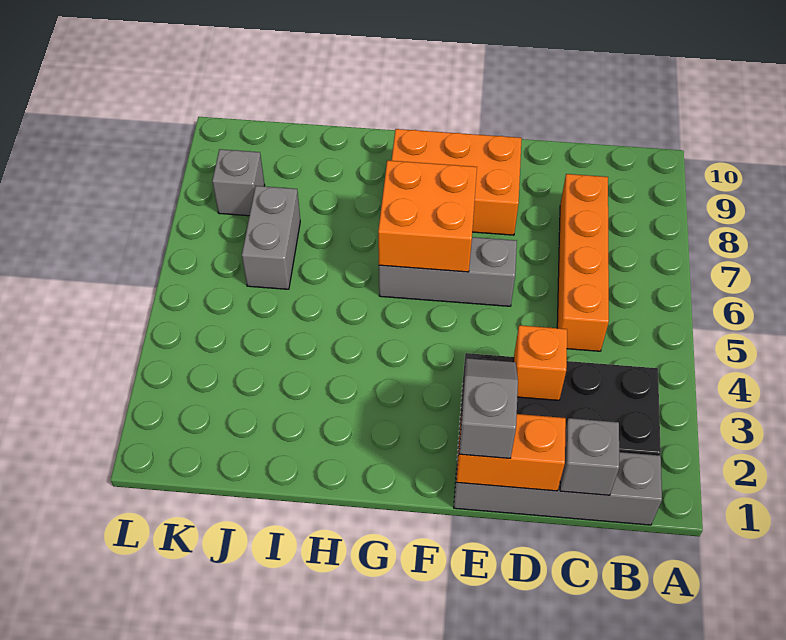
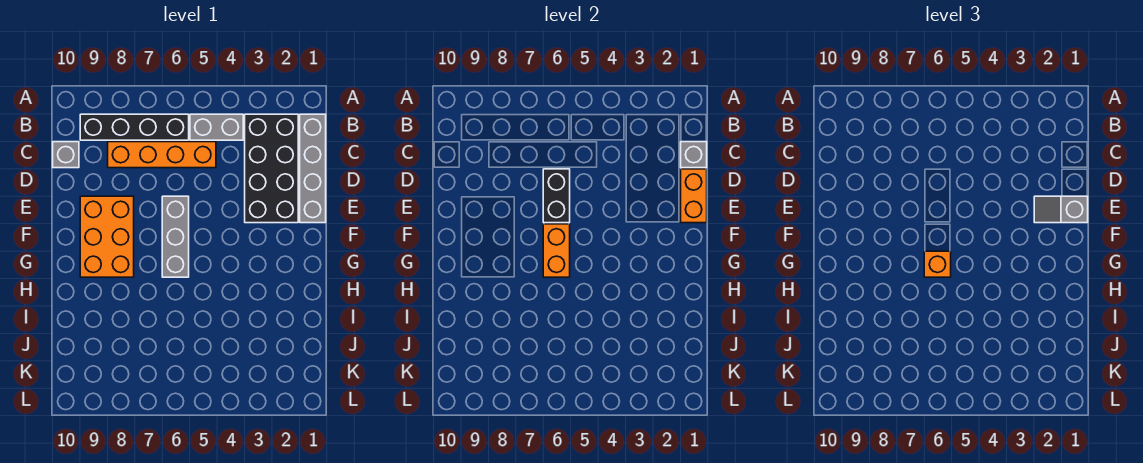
none -> black 1x4 brick [80,114,189,140]
orange 1x1 brick [514,325,567,400] -> orange 1x1 brick moved to [924,251,951,277]
none -> black 1x2 brick [543,169,570,223]
orange 2x2 brick [378,160,477,272] -> orange 1x2 brick [543,224,570,277]
grey 1x2 brick [242,186,300,289] -> grey 1x2 brick moved to [190,114,243,140]
grey 1x1 brick [212,149,265,216] -> grey 1x1 brick moved to [53,142,79,168]

